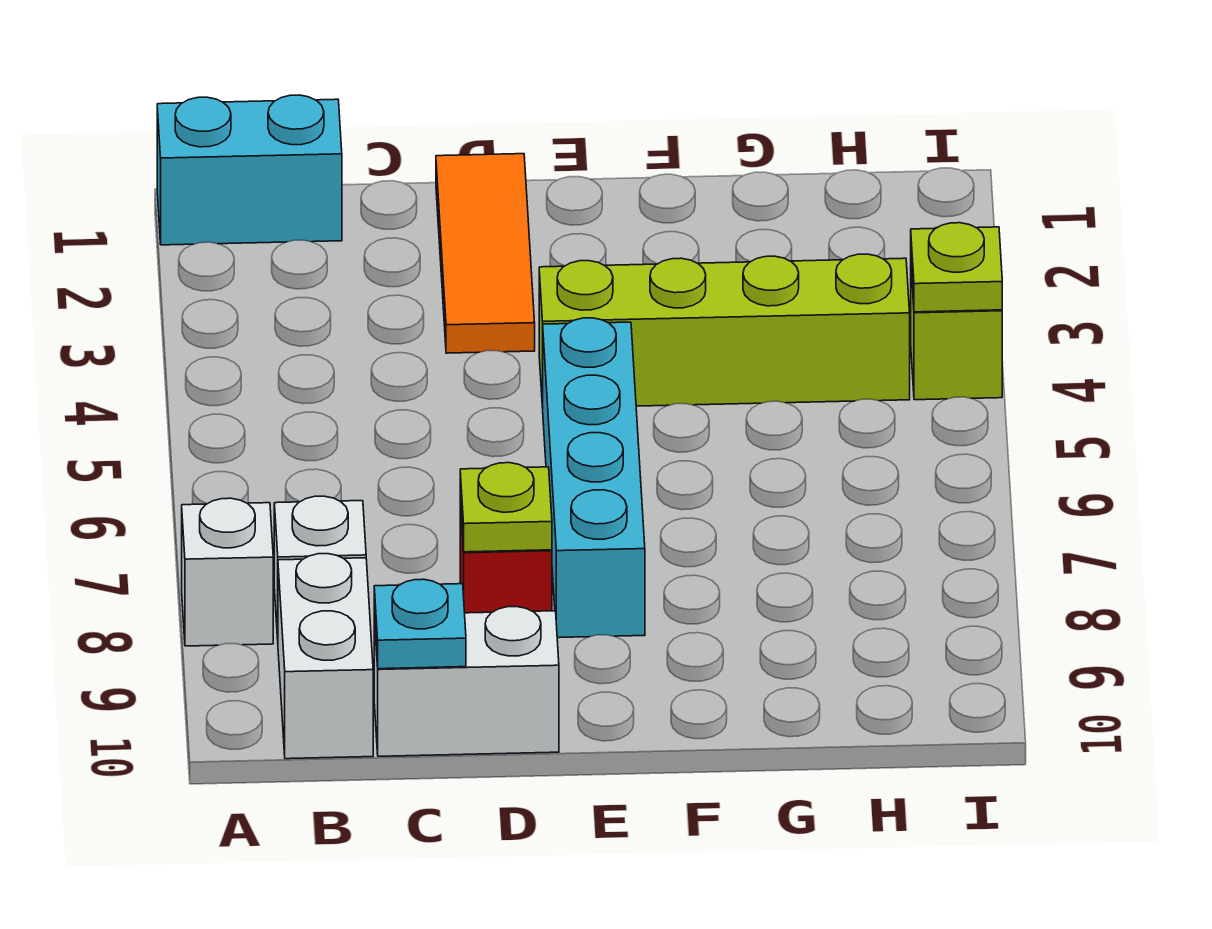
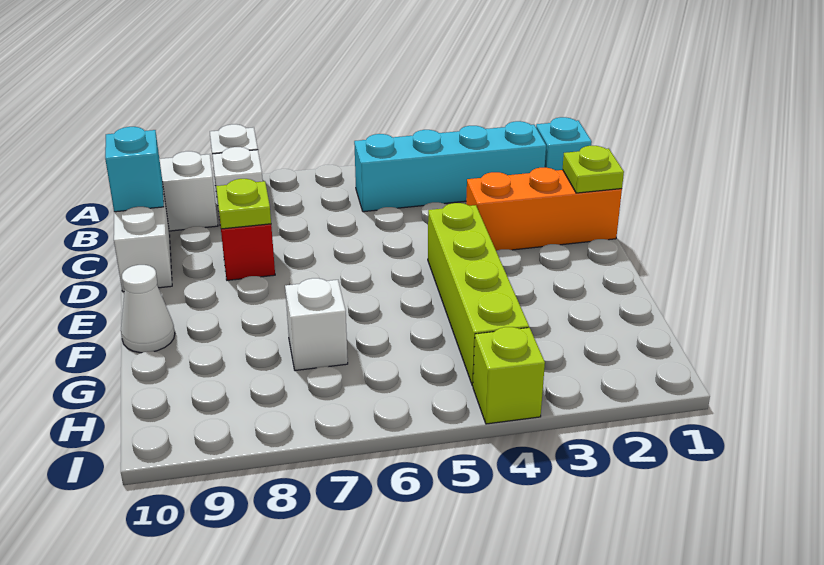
cyan 1x2 brick [157,95,342,245] -> cyan 1x1 brick [536,117,592,170]
cyan 1x1 plate [374,579,466,669] -> cyan 1x1 brick [105,127,164,212]
orange 1x3 tile [436,154,535,353] -> orange 1x3 brick [466,168,622,251]
cyan 1x4 brick [543,318,645,638] -> cyan 1x4 brick moved to [354,121,546,212]
none -> white 1x1 cone [121,265,175,353]
none -> white 1x1 brick [285,278,348,371]
lime 1x1 plate [911,223,1002,312] -> lime 1x1 plate moved to [563,146,624,193]

